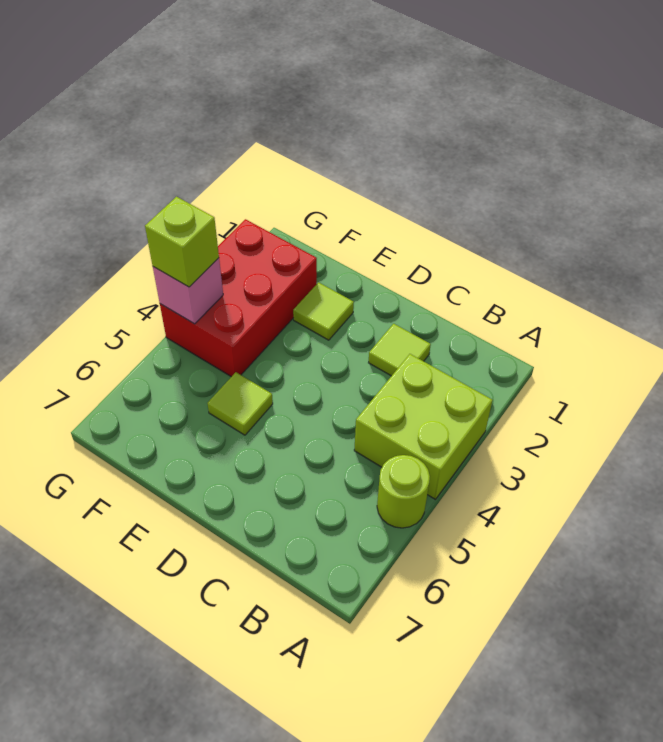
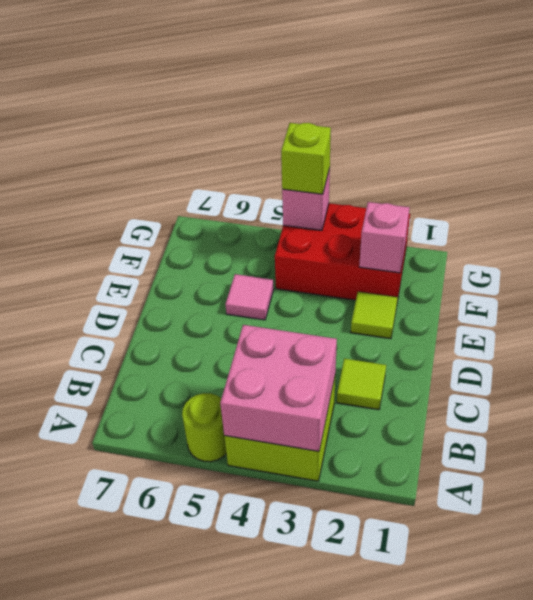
none -> pink 2x2 brick [220,325,337,451]
lime 1x1 tile [207,372,273,435] -> pink 1x1 tile [225,274,274,320]
none -> pink 1x1 brick [359,202,410,273]

